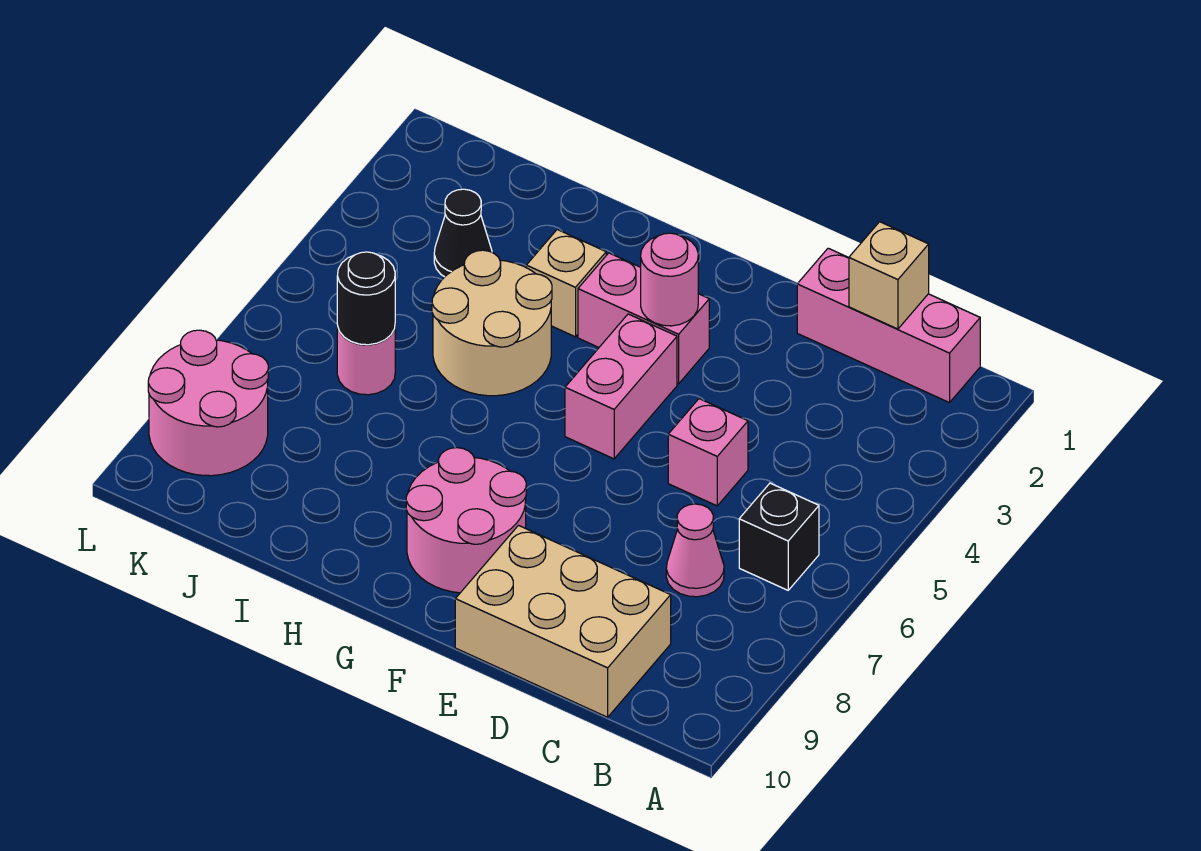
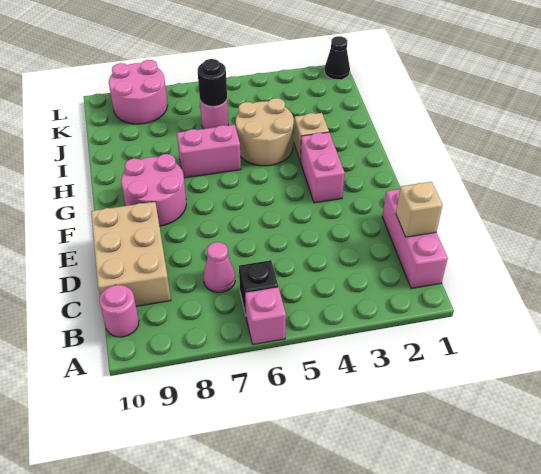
pink 1x1 brick [668,399,748,506] -> pink 1x1 brick moved to [245,287,286,344]
pink 1x1 round brick [641,233,698,326] -> pink 1x1 round brick moved to [99,285,139,337]
pink 1x2 brick [565,314,677,459] -> pink 1x2 brick moved to [177,125,241,178]
black 1x1 cone [434,189,492,277] -> black 1x1 cone moved to [325,36,350,80]

